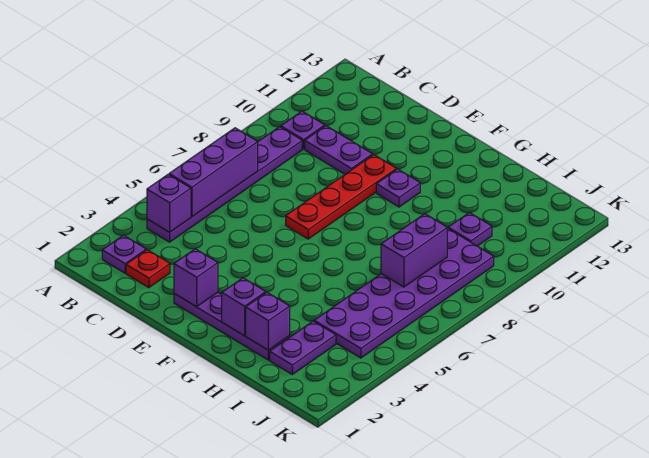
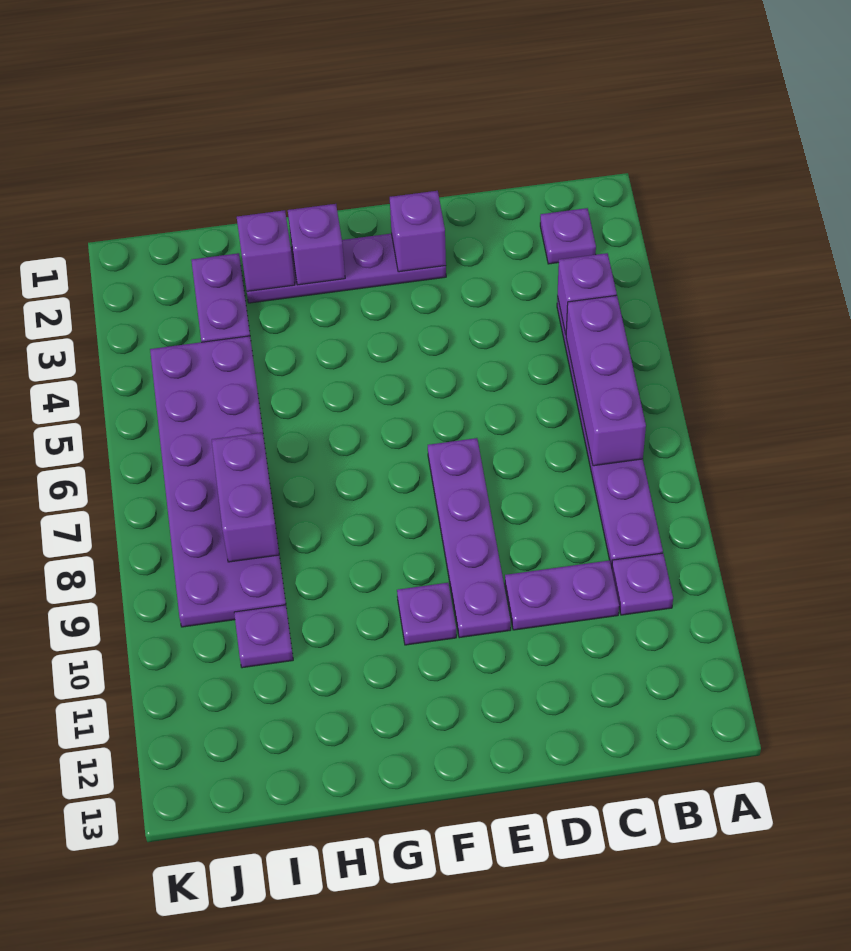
red 1x1 plate [126,250,170,288] -> none
red 1x4 plate [286,155,396,239] -> purple 1x4 plate [428,438,511,638]

